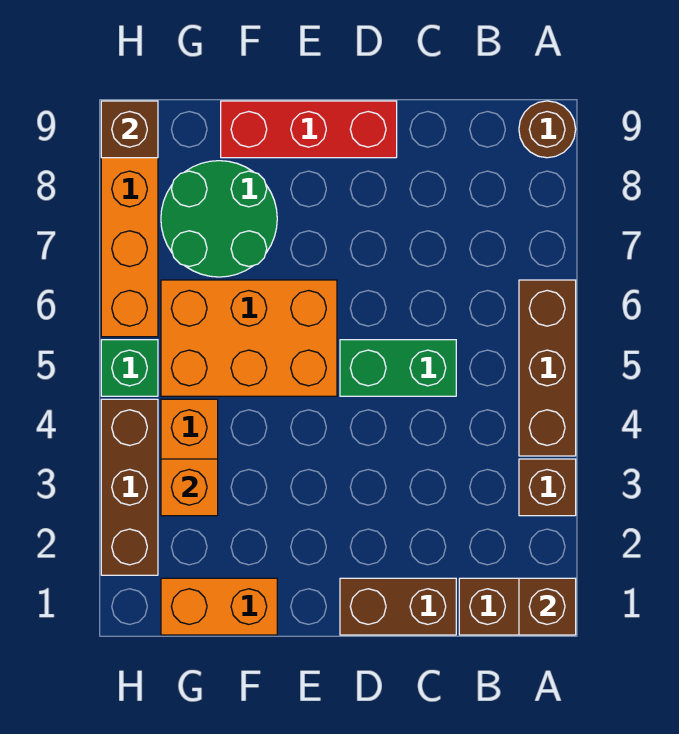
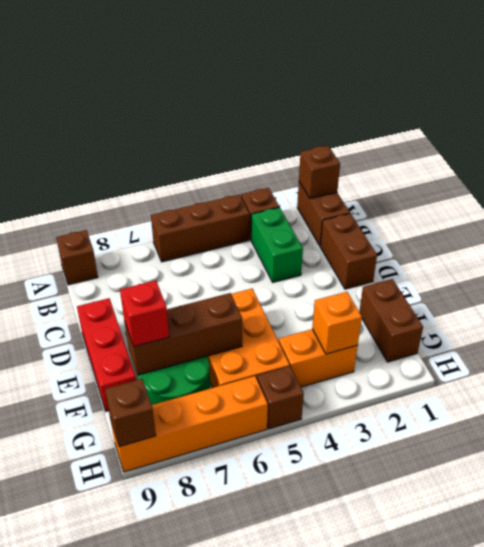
brown 1x1 round brick [519,101,576,158] -> brown 1x1 brick [56,230,98,285]
green 1x2 brick [340,340,456,396] -> green 1x2 brick moved to [251,207,303,282]
orange 1x2 brick [161,578,277,635] -> brown 1x2 brick [359,279,423,362]
none -> red 1x1 brick [120,281,169,347]
brown 1x3 brick [101,399,158,575] -> brown 1x3 brick moved to [125,293,242,375]
green 1x1 brick [101,340,158,396] -> brown 1x1 brick [257,366,304,429]

